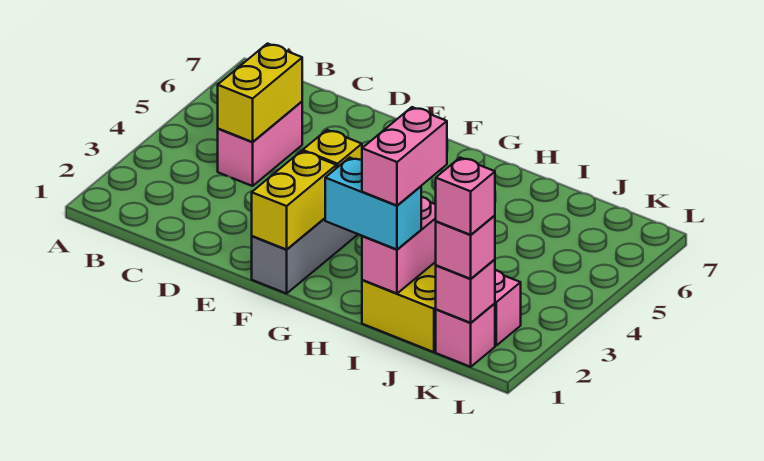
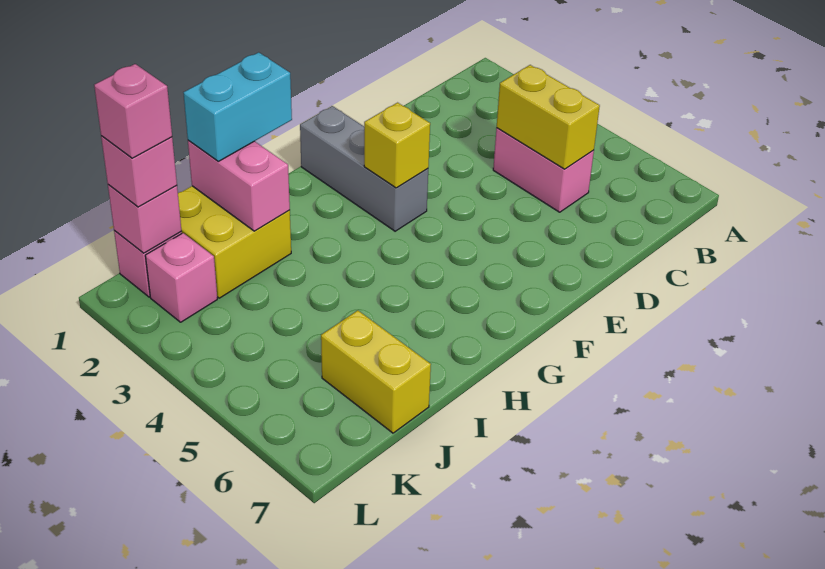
yellow 1x2 brick [252,151,336,250] -> yellow 1x2 brick moved to [321,310,431,433]
pink 1x2 brick [362,107,447,206] -> none

